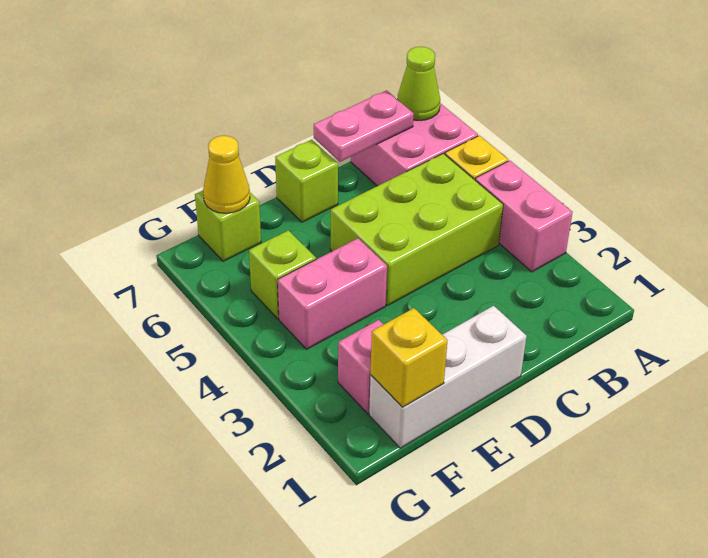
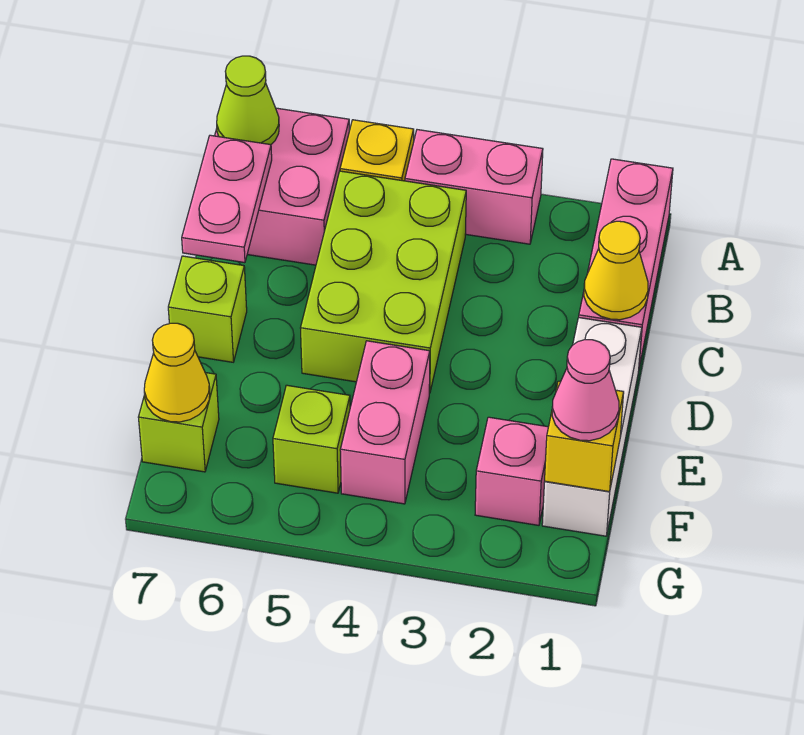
none -> pink 1x3 brick [579,159,673,367]
none -> yellow 1x1 cone [584,221,648,320]
none -> pink 1x1 cone [552,340,619,441]

